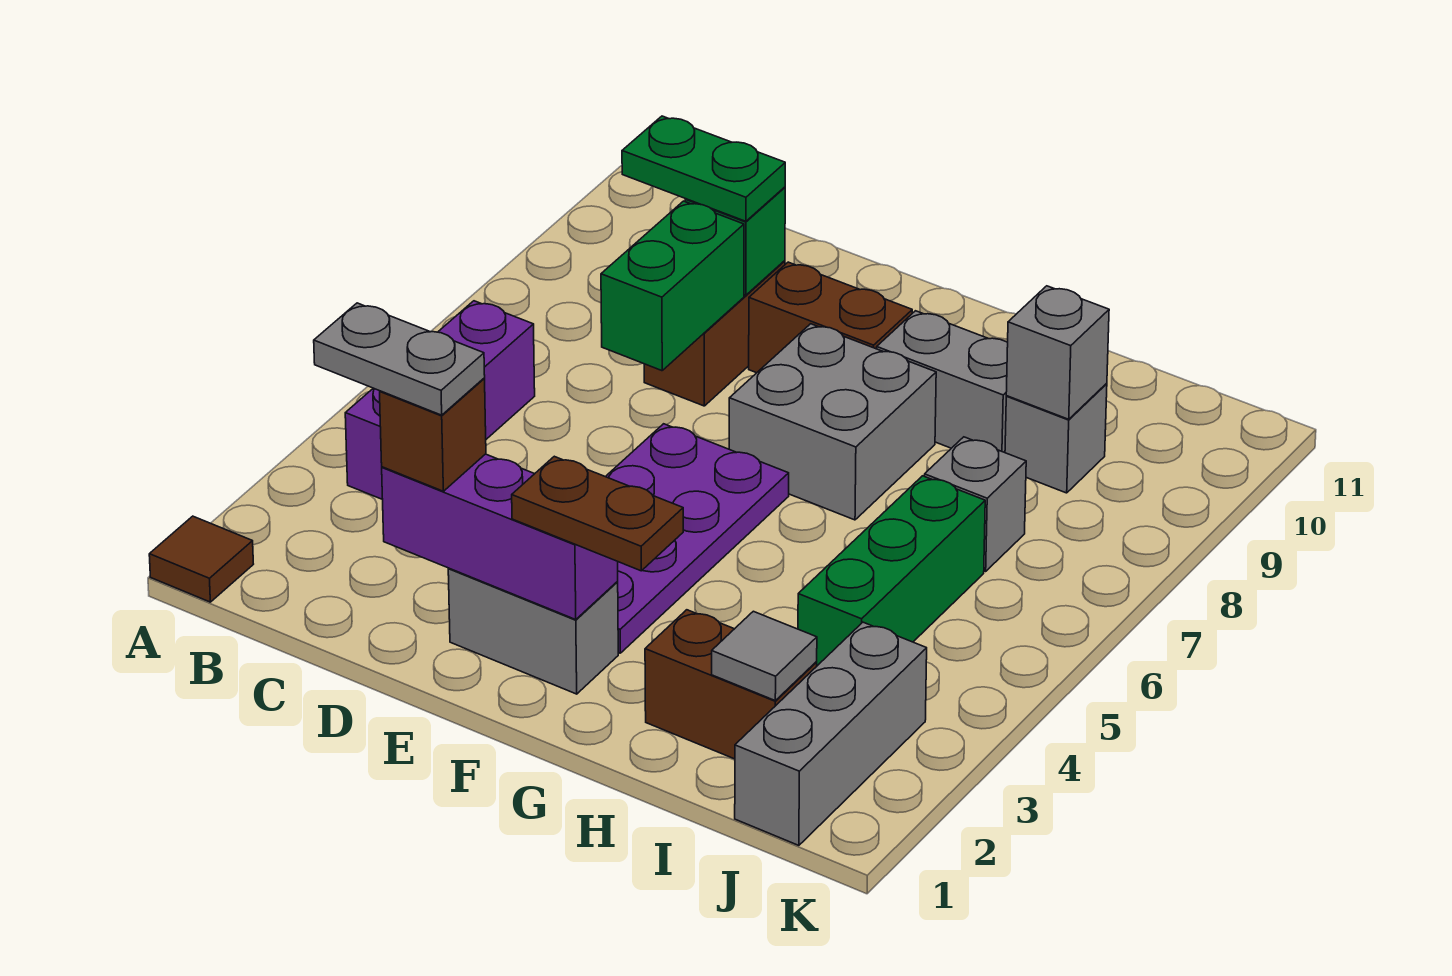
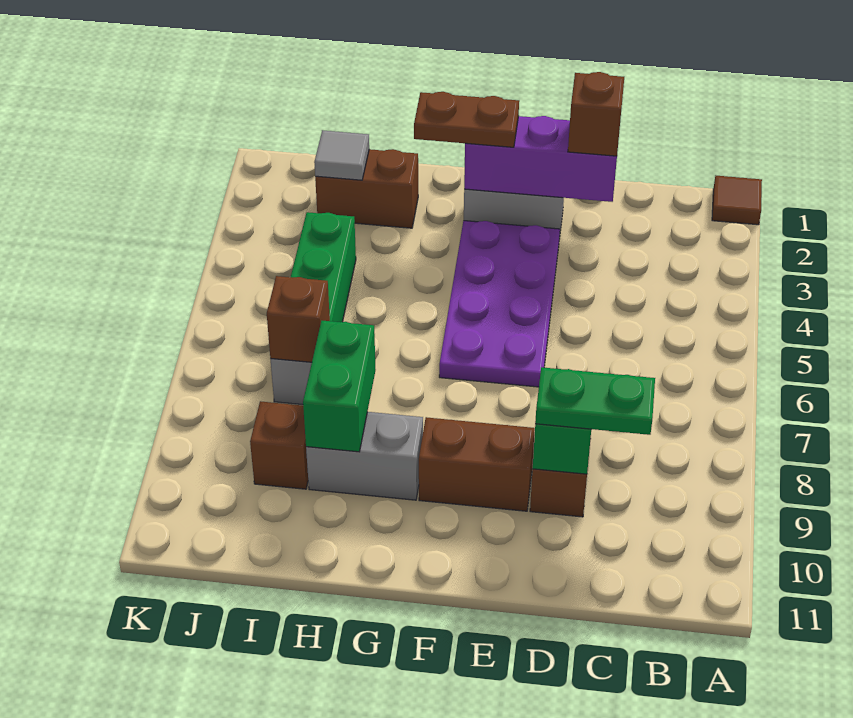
purple 1x3 brick [345,301,535,500] -> none
grey 1x2 plate [314,303,485,415] -> none
green 1x2 brick [601,201,744,371] -> green 1x2 brick moved to [303,321,376,452]
grey 2x2 brick [729,324,936,520] -> none
none -> brown 1x1 brick [267,276,330,362]
grey 1x1 brick [1005,384,1107,493] -> brown 1x1 brick [250,401,308,489]
grey 1x1 brick [1006,286,1109,419] -> none
grey 1x3 brick [735,622,927,845] -> none

